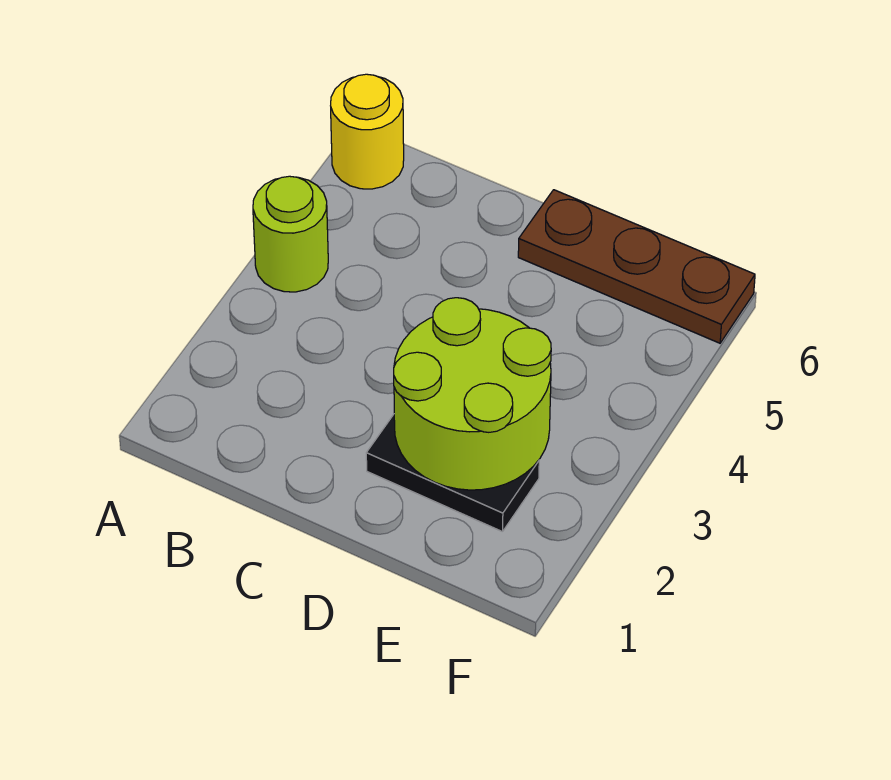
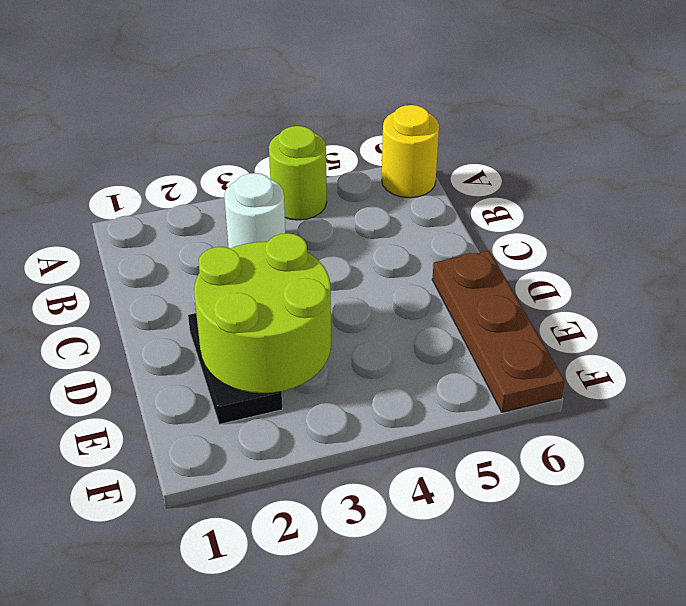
none -> white 1x1 round brick [224,173,285,248]

